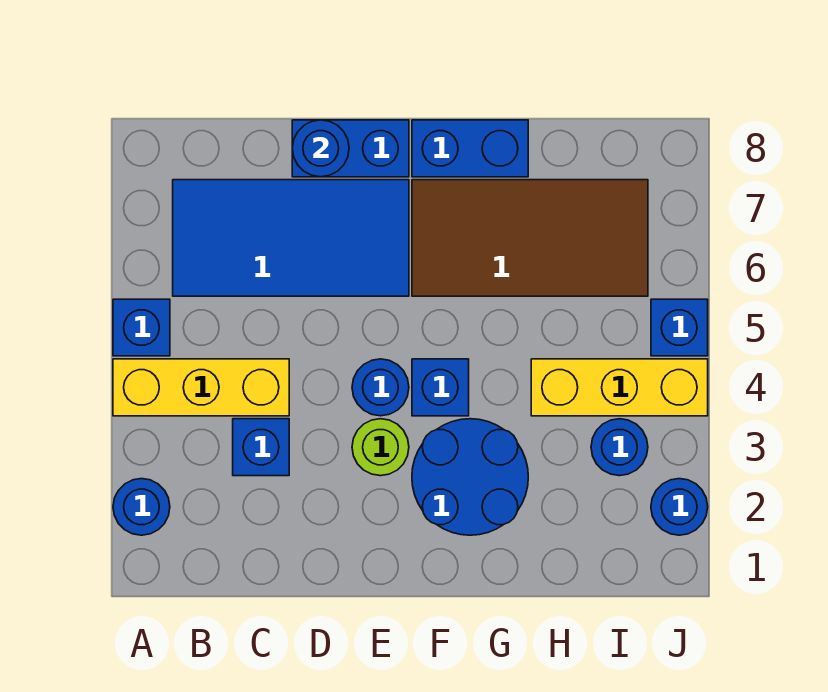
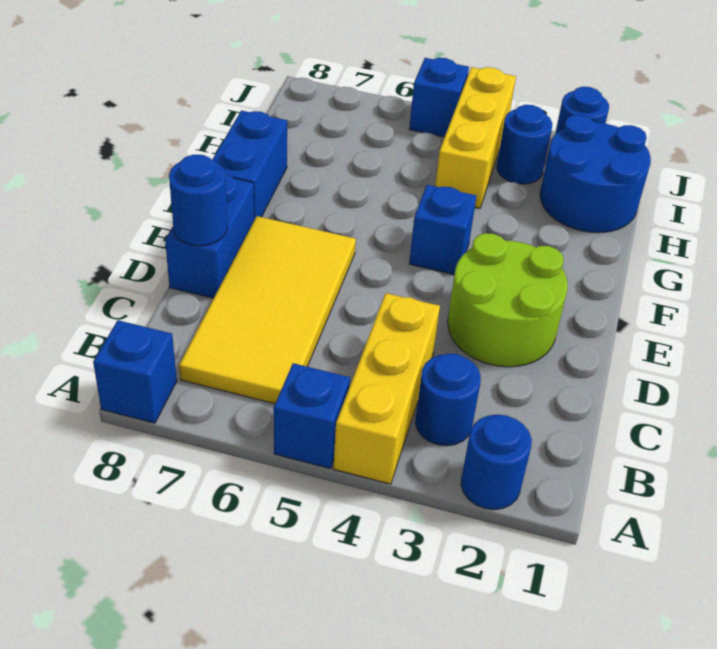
blue 2x4 tile [173,180,409,296] -> yellow 2x4 tile [179,216,356,404]
blue 1x1 brick [233,419,289,476] -> blue 1x1 brick moved to [93,320,177,423]
lime 1x1 round brick [352,419,409,476] -> lime 2x2 round brick [448,233,568,367]
blue 1x1 round brick [352,359,409,416] -> blue 1x1 round brick moved to [415,354,481,446]
blue 2x2 round brick [412,419,528,535] -> blue 2x2 round brick moved to [540,115,651,233]
brown 2x4 tile [412,180,648,296] -> none

